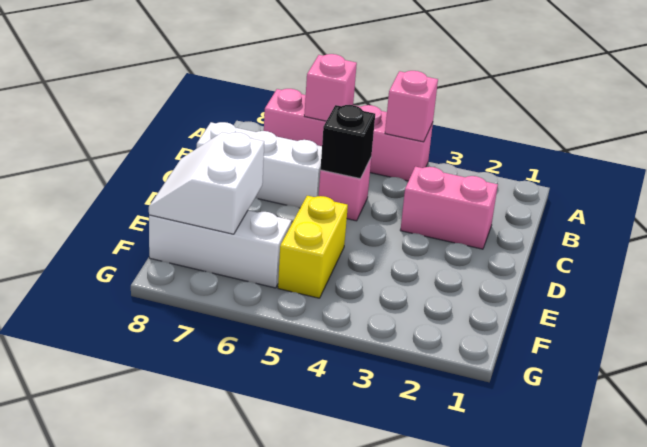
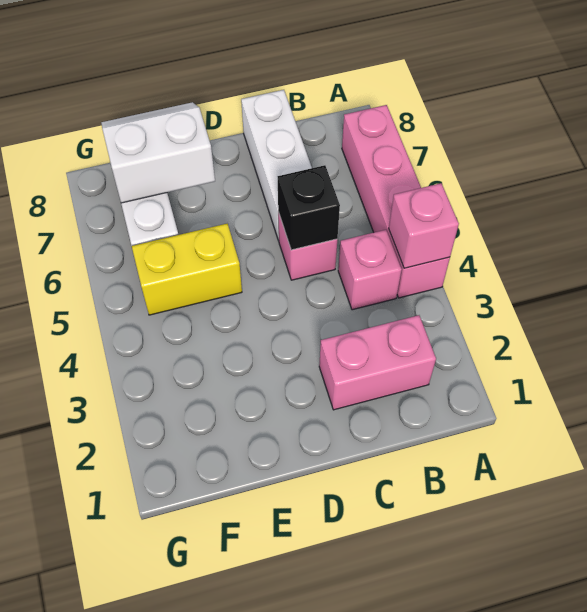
pink 1x1 brick [304,54,357,121] -> pink 1x1 brick moved to [338,230,402,310]
pink 1x2 brick [400,167,498,249] -> pink 1x2 brick turned to [319,315,436,410]

